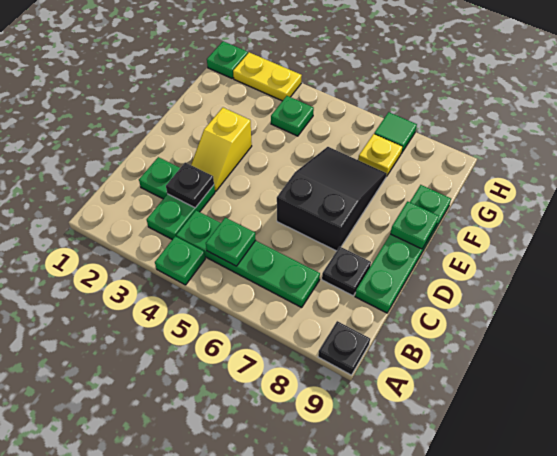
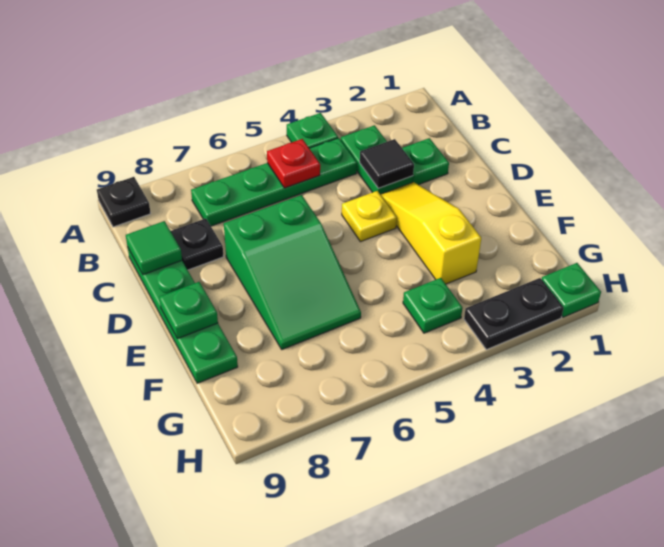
green 1x1 plate [206,218,256,266] -> red 1x1 plate [267,139,320,188]
black 1x1 plate [166,163,214,208] -> black 1x1 tile [360,139,414,188]
yellow 1x2 slope [191,108,252,191] -> yellow 1x3 slope [380,182,481,284]
black 2x3 slope [277,147,387,251] -> green 2x3 slope [224,195,361,349]
yellow 1x1 plate [358,134,402,176] -> yellow 1x1 plate moved to [342,191,397,242]
yellow 1x2 plate [233,52,302,101] -> black 1x2 plate [464,278,563,350]
green 1x1 tile [374,112,417,154] -> green 1x1 tile moved to [126,221,182,275]

